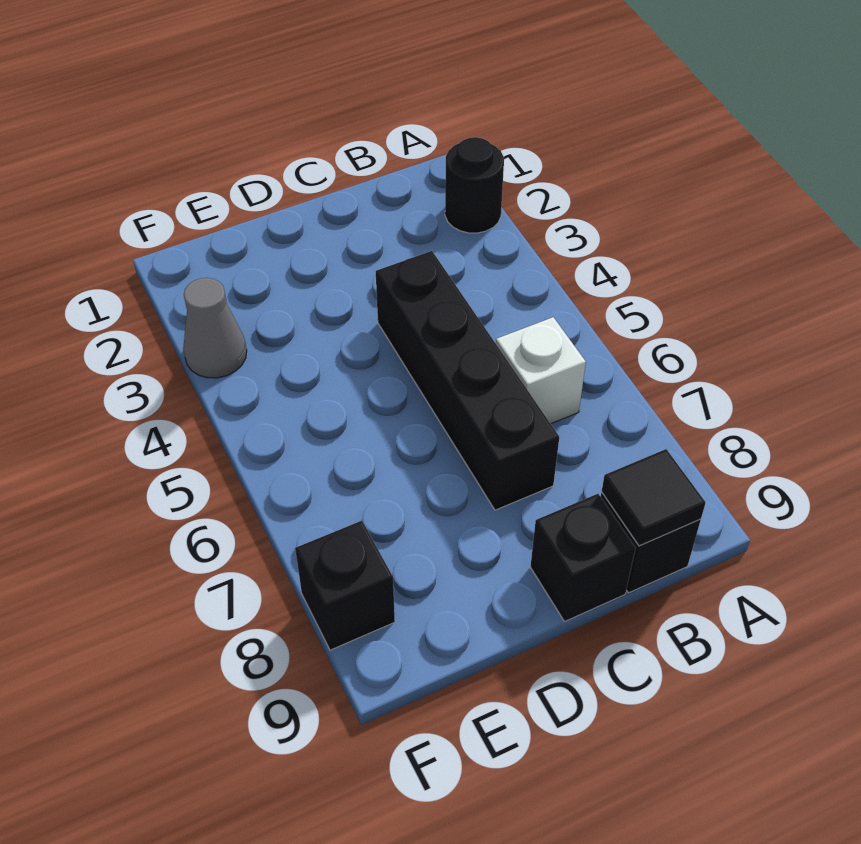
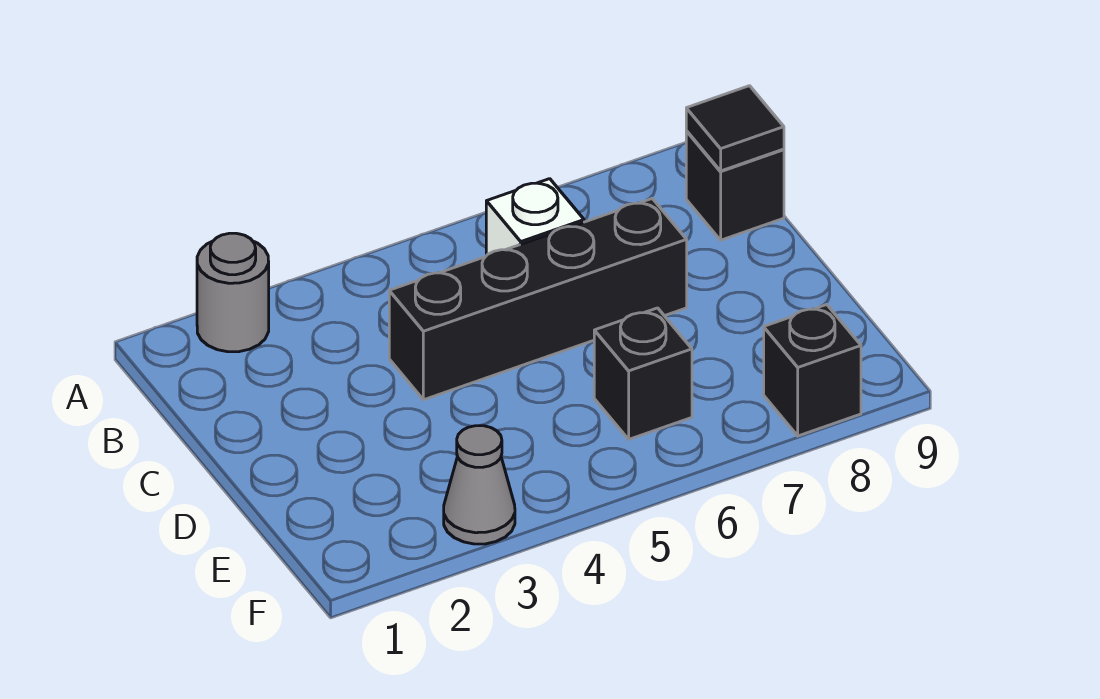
black 1x1 round brick [445,137,504,233] -> grey 1x1 round brick [197,233,269,352]
black 1x1 brick [530,494,636,621] -> black 1x1 brick moved to [594,308,692,439]

